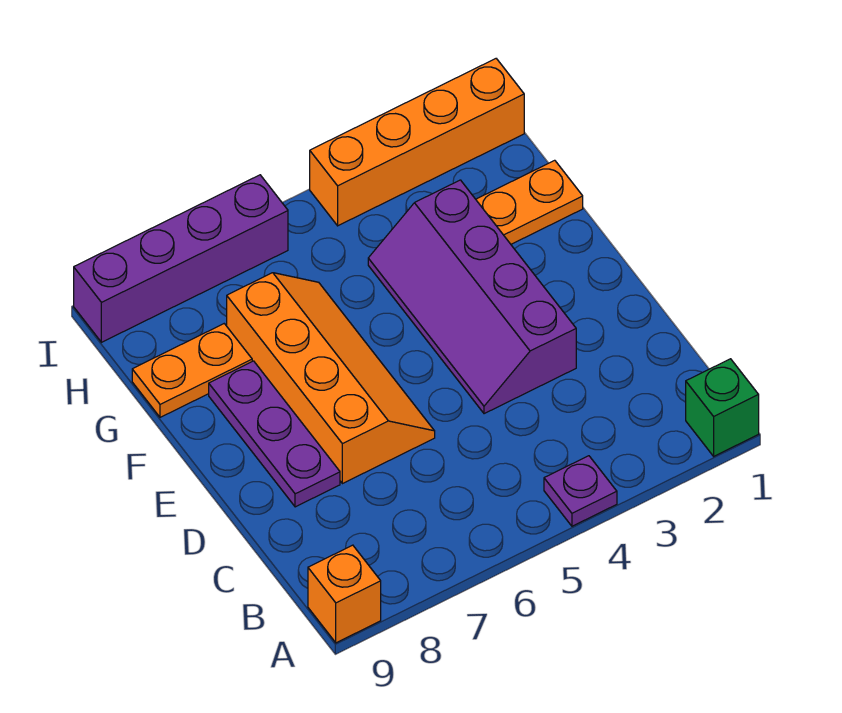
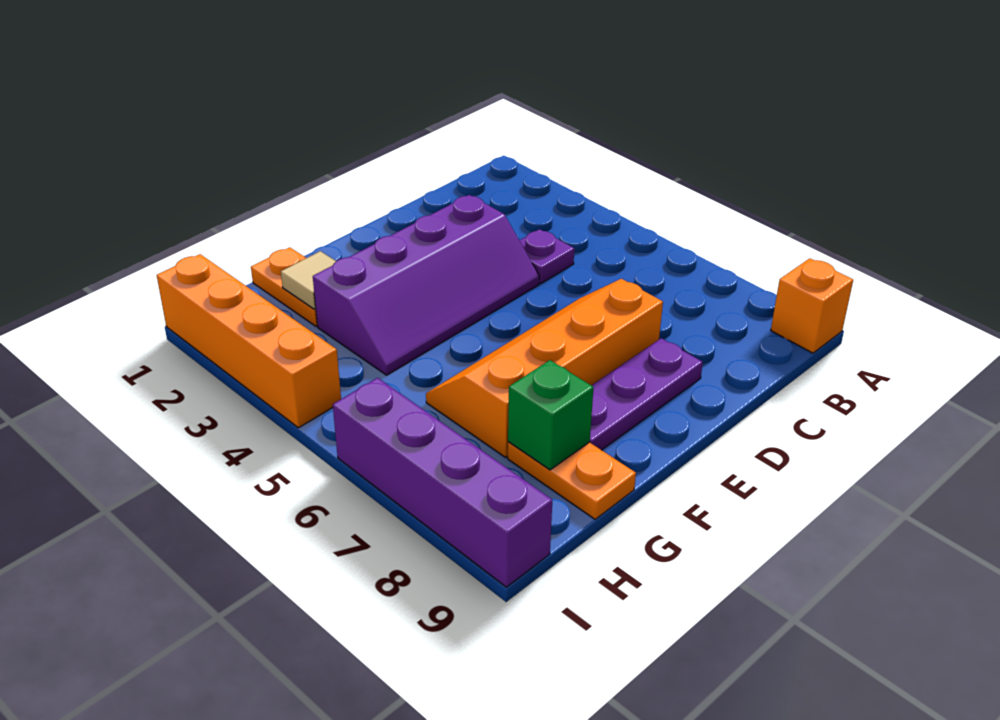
green 1x1 brick [686,359,759,456] -> green 1x1 brick moved to [508,360,594,470]
purple 1x1 plate [544,456,617,526] -> purple 1x1 plate moved to [519,229,574,284]
none -> tan 1x1 tile [281,251,336,309]

